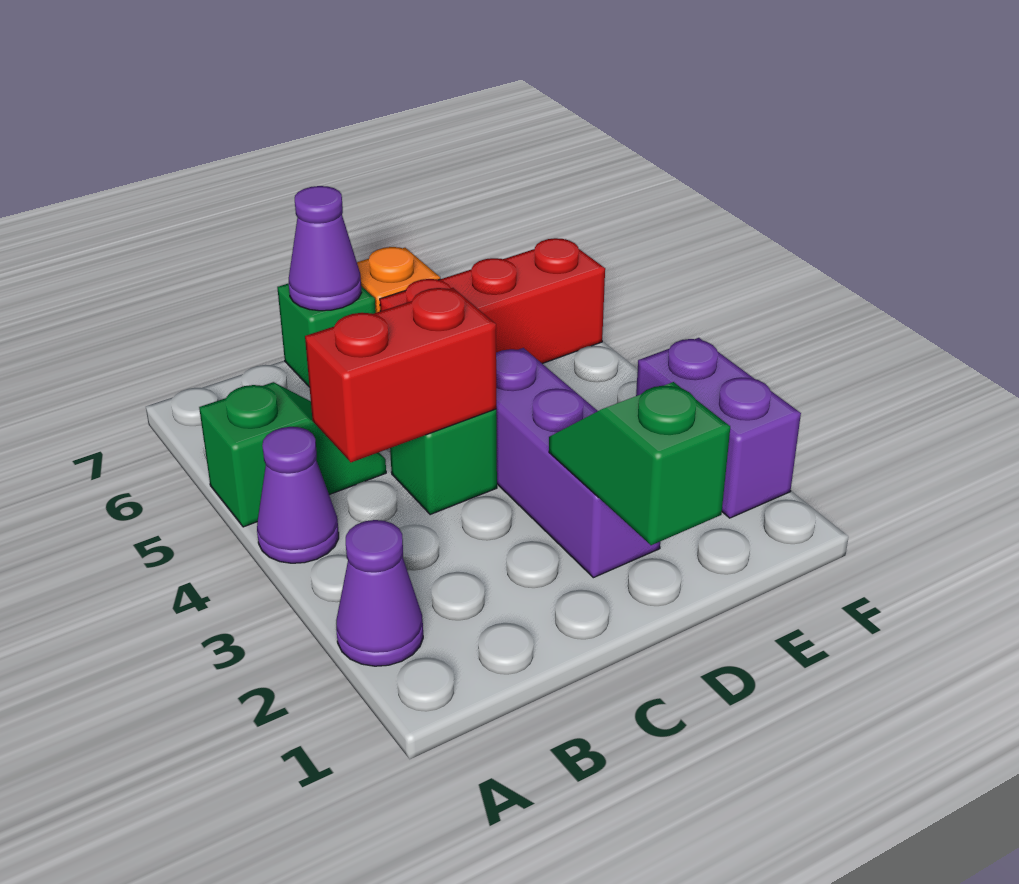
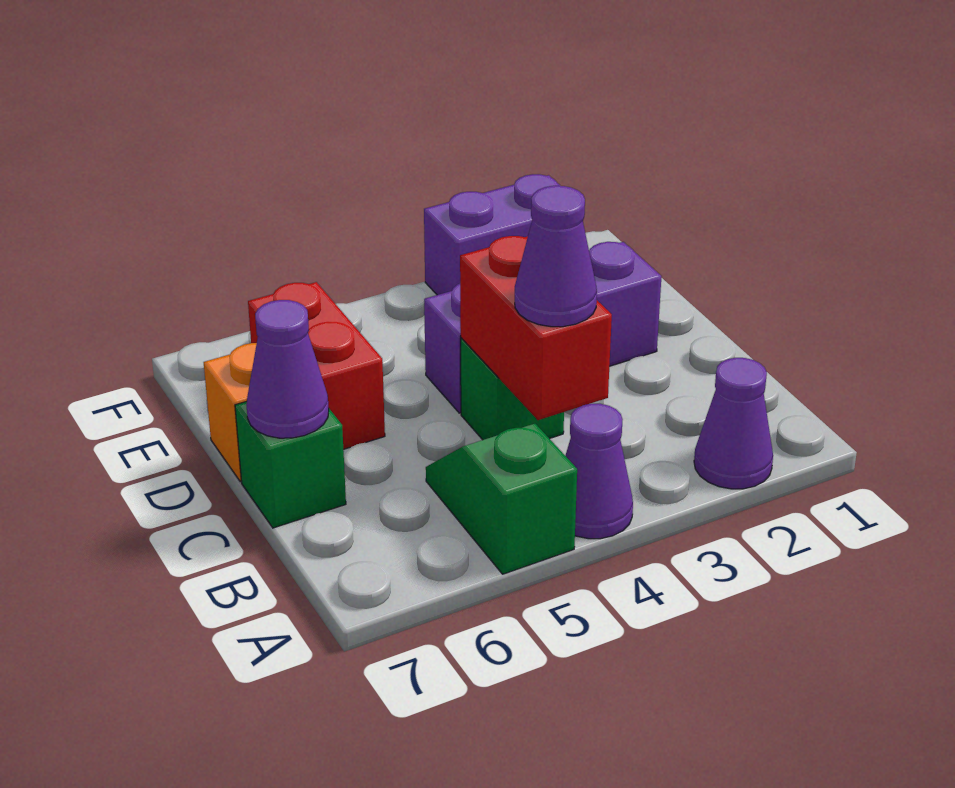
none -> purple 1x1 cone [515,186,597,327]
green 1x2 slope [549,382,730,545] -> none
red 1x3 brick [380,238,605,364] -> red 1x2 brick [248,282,385,449]

